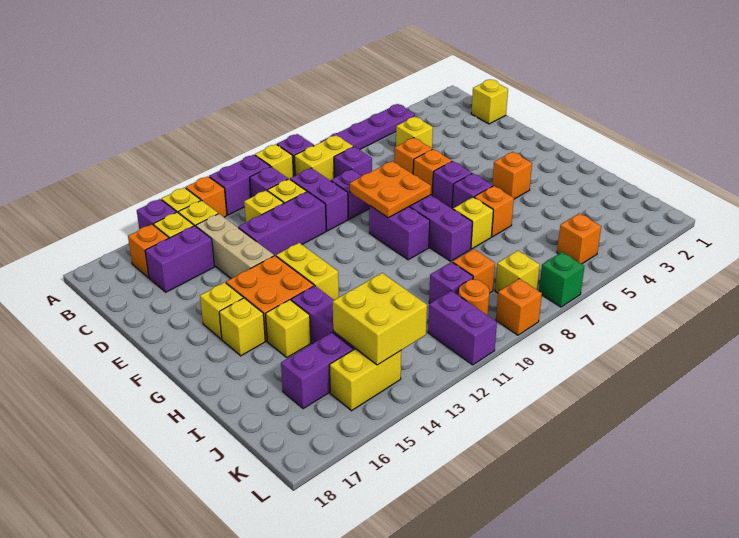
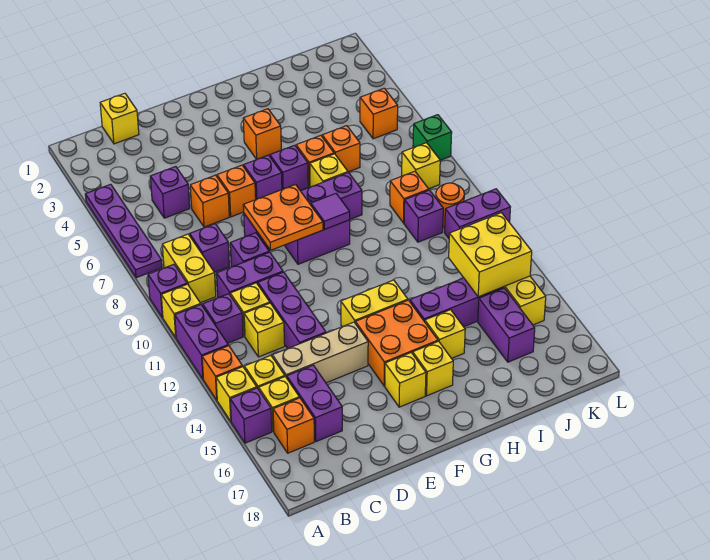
yellow 1x1 brick [396,117,433,148] -> purple 1x1 brick [150,167,190,218]
none -> purple 1x1 tile [311,194,350,229]
orange 1x1 brick [496,279,542,335] -> orange 1x1 brick moved to [322,126,360,172]

